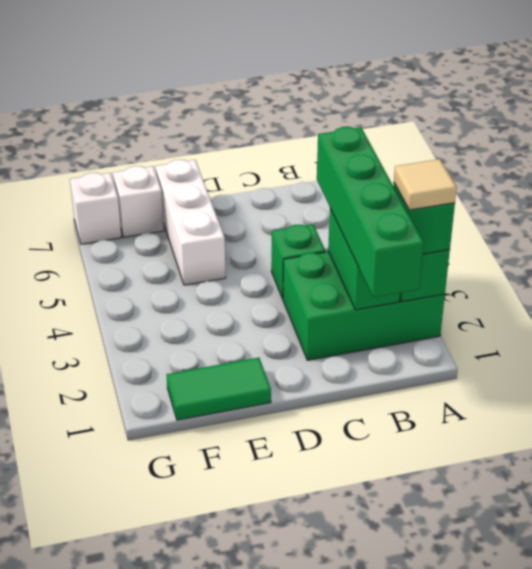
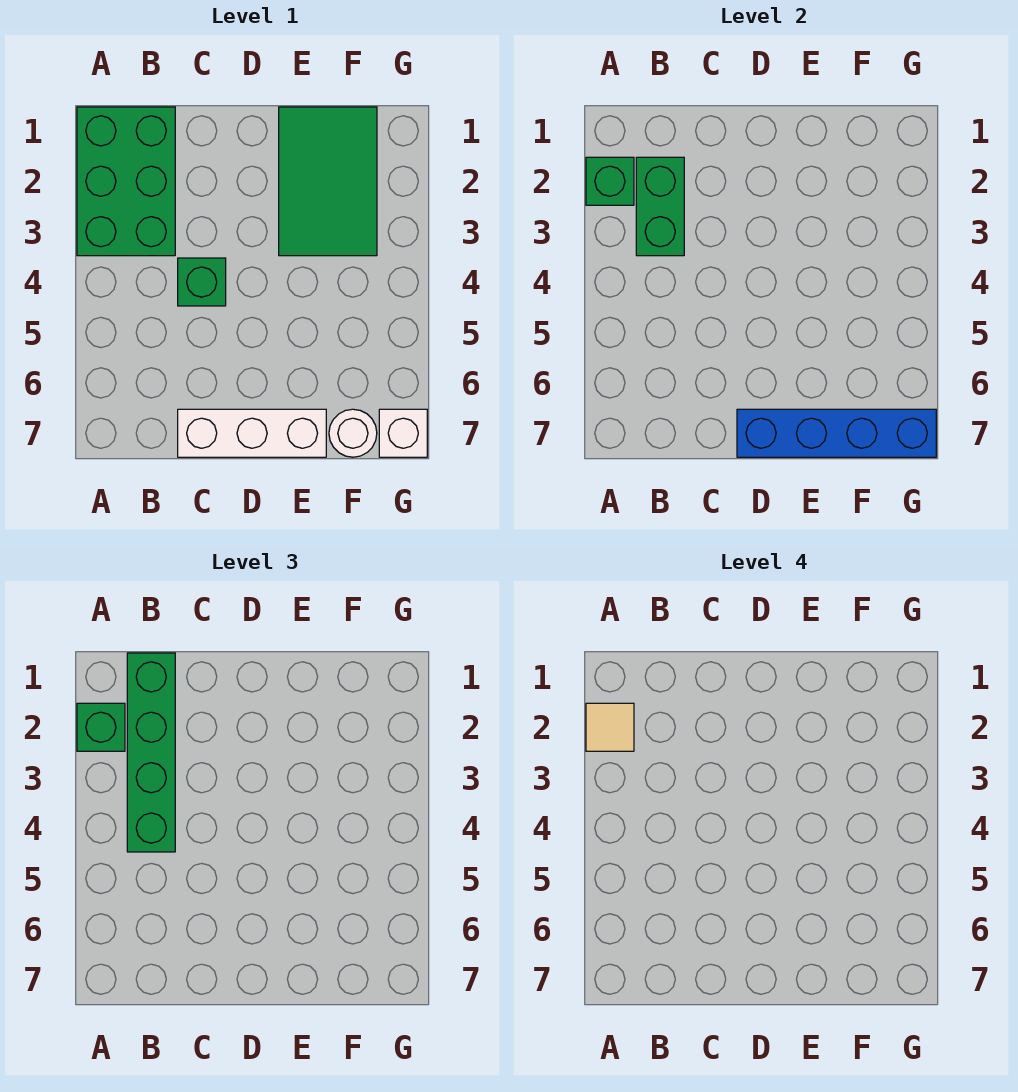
green 2x3 brick [283,252,445,360] -> green 2x3 brick turned to [77,107,175,256]
none -> blue 1x4 brick [737,409,936,457]
green 1x2 tile [166,358,271,420] -> green 2x3 tile [279,107,377,256]
white 1x3 brick [155,160,226,285] -> white 1x3 brick turned to [178,409,326,457]
white 1x1 brick [113,166,164,237] -> white 1x1 round brick [329,409,377,457]

